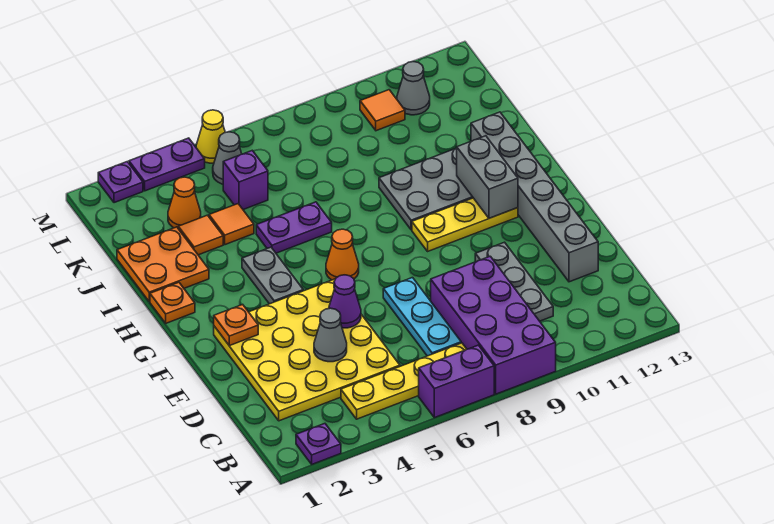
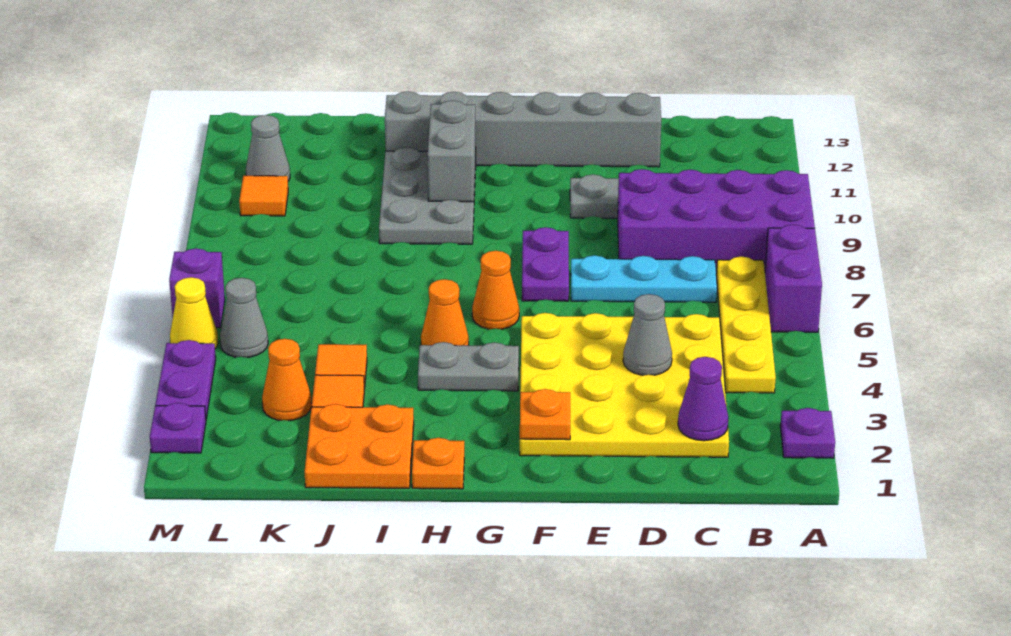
purple 1x1 cone [329,275,361,328] -> purple 1x1 cone moved to [678,357,728,441]
yellow 1x3 plate [412,198,518,251] -> none
grey 1x2 brick [457,136,518,218] -> grey 1x2 brick turned to [428,100,476,202]
none -> orange 1x1 cone [421,279,469,345]
purple 1x2 plate [256,202,332,253] -> purple 1x2 plate moved to [522,227,569,301]
purple 1x1 brick [223,150,268,210] -> purple 1x1 brick moved to [169,248,225,328]

